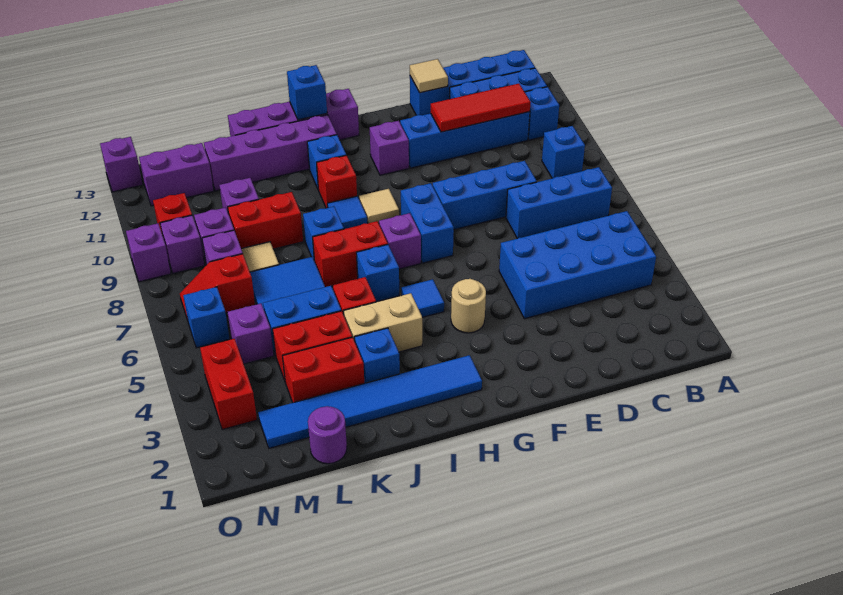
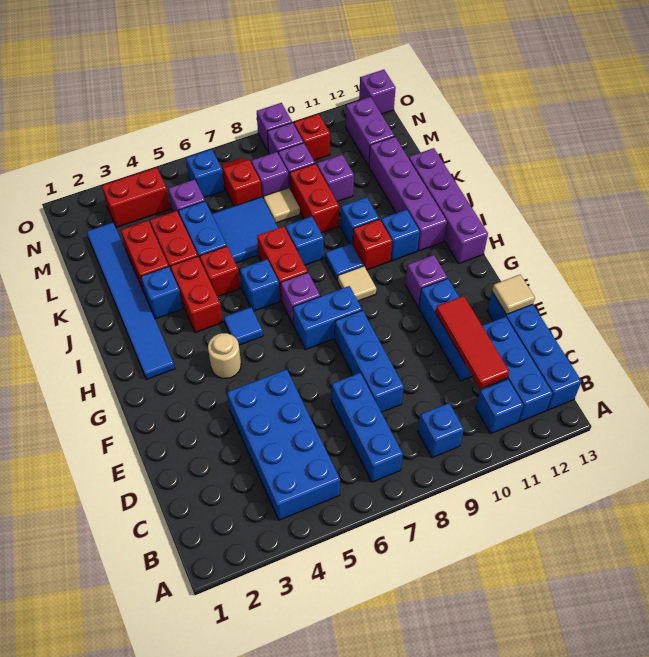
blue 1x4 brick [400,112,530,168] -> blue 1x3 brick [419,279,472,381]
tan 1x2 brick [343,293,422,352] -> red 1x2 brick [171,256,223,333]
blue 1x1 brick [287,65,327,120] -> blue 1x1 brick moved to [340,197,379,245]
purple 1x1 round brick [308,406,347,464] -> none

